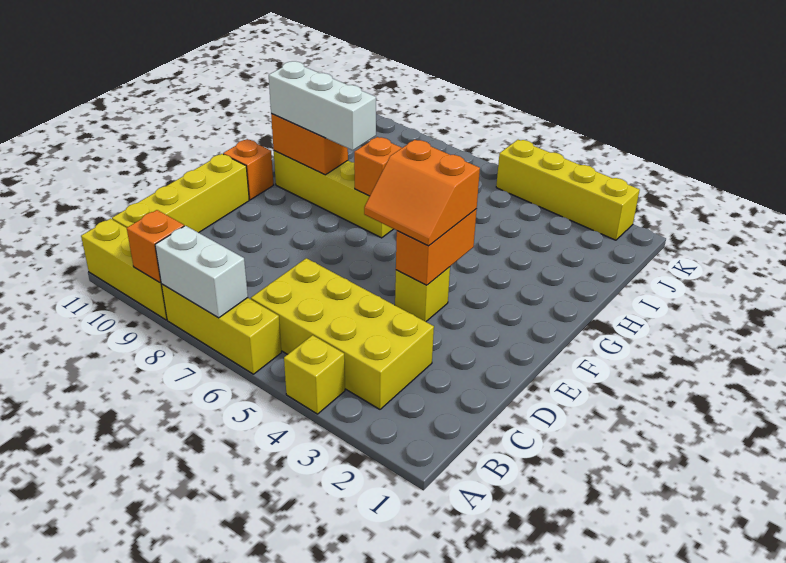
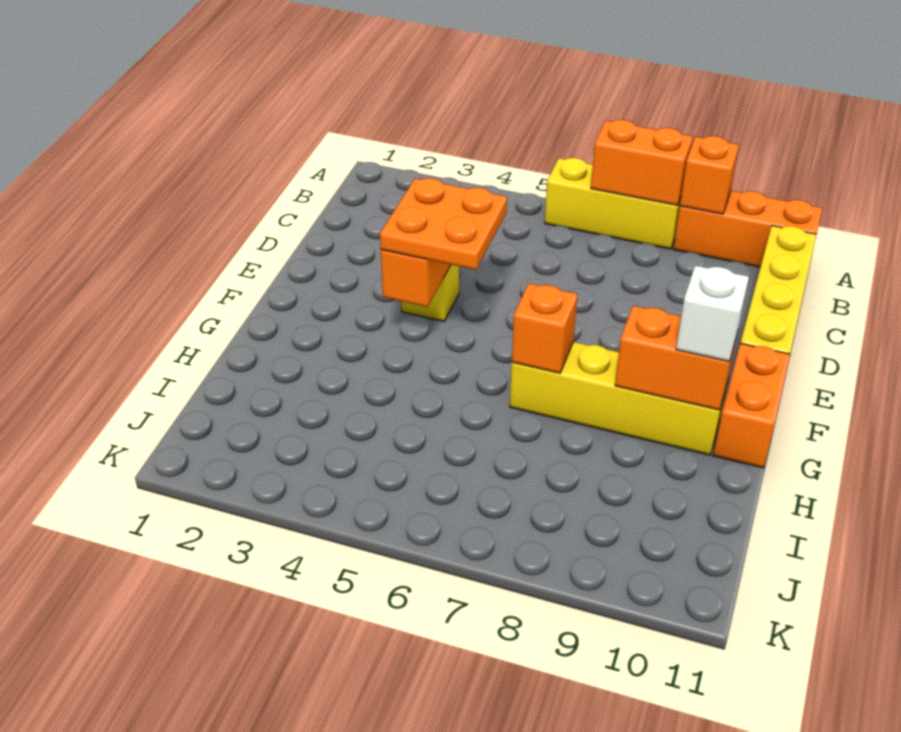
yellow 1x1 brick [284,335,345,414] -> none
white 1x2 brick [155,226,248,318] -> orange 1x2 brick [591,120,693,205]
yellow 1x3 brick [81,219,167,320] -> orange 1x3 brick [673,191,822,267]
yellow 2x4 brick [251,258,434,409] -> none
orange 2x2 slope [364,140,480,246] -> orange 2x2 plate [380,178,507,270]
orange 1x1 brick [223,139,273,200] -> orange 1x2 brick [713,343,790,468]
white 1x3 brick [269,61,376,150] -> white 1x1 brick [676,266,749,362]
yellow 1x4 brick [496,140,640,240] -> none

